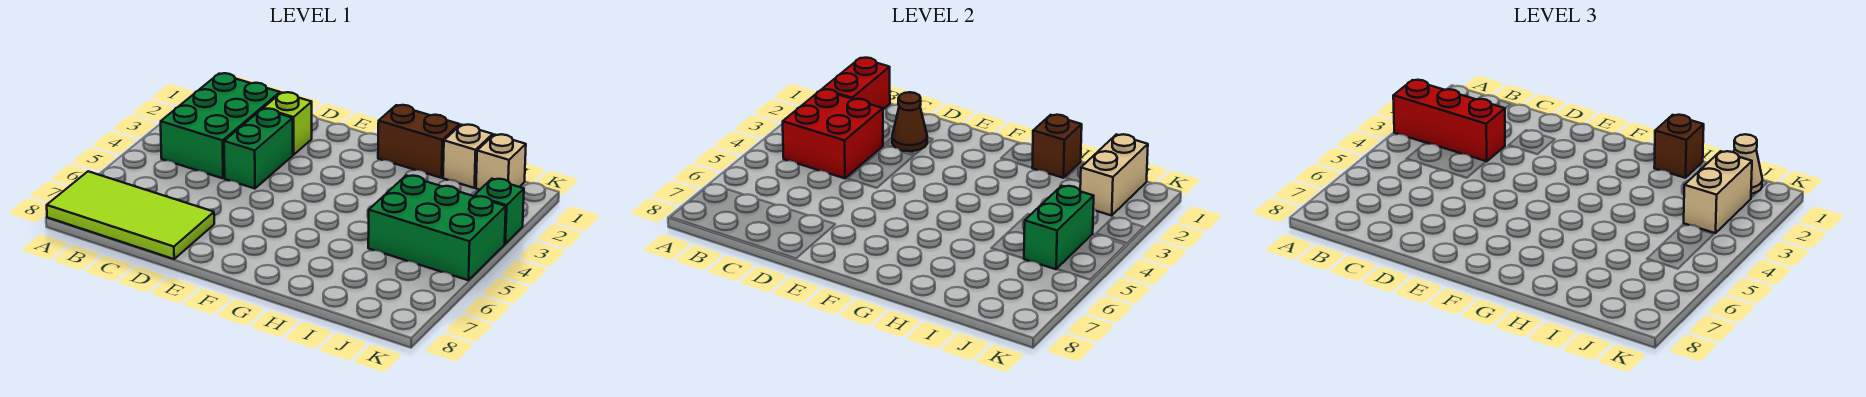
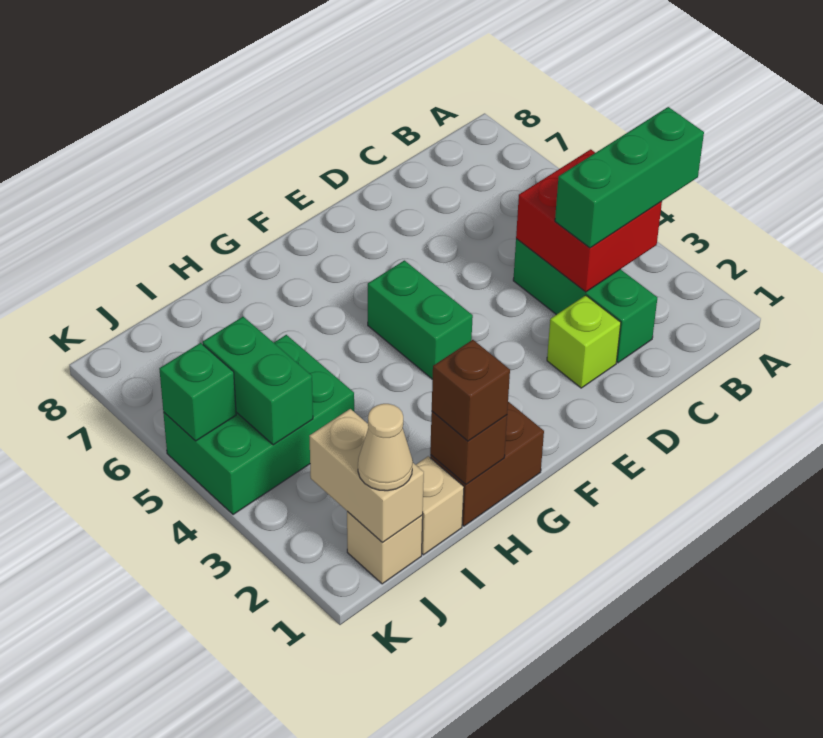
red 1x3 brick [1393,80,1505,162] -> green 1x3 brick [555,107,704,248]
lime 2x4 tile [47,171,214,259] -> none
red 1x2 brick [822,58,890,109] -> none
green 2x3 brick [161,73,280,178] -> green 1x3 brick [513,239,657,363]
brown 1x1 cone [892,92,927,151] -> none
green 1x2 brick [224,109,293,189] -> green 1x2 brick moved to [368,260,473,379]
tan 1x2 brick [1684,151,1752,233] -> none
green 1x1 brick [474,179,524,244] -> green 1x1 brick moved to [159,343,236,441]

